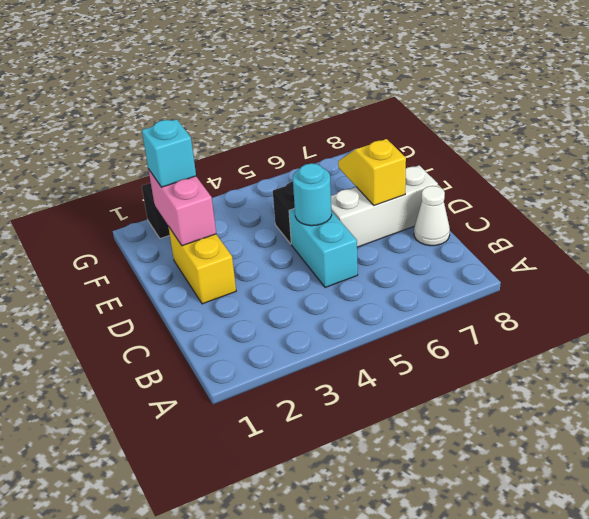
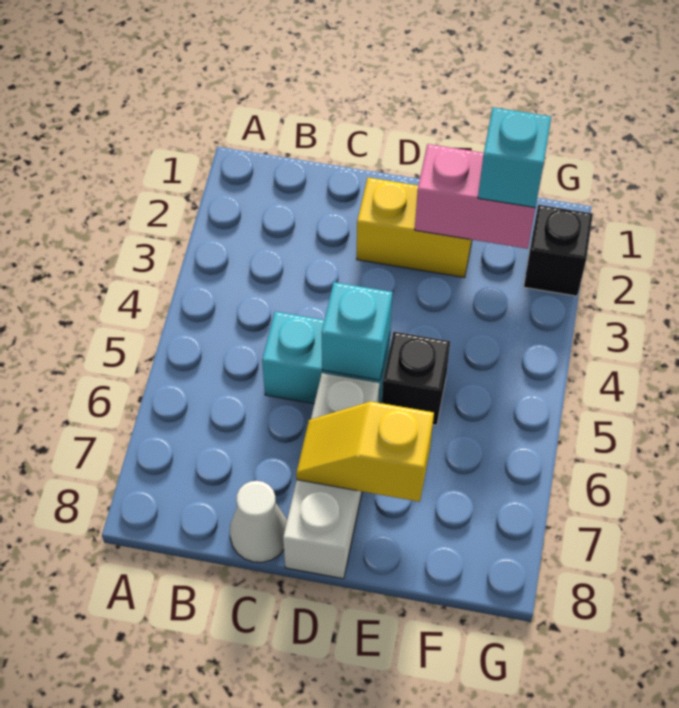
cyan 1x1 round brick [293,163,332,226] -> cyan 1x1 brick [322,282,393,380]
yellow 1x2 slope [338,139,406,206] -> yellow 1x2 slope turned to [296,402,434,502]

